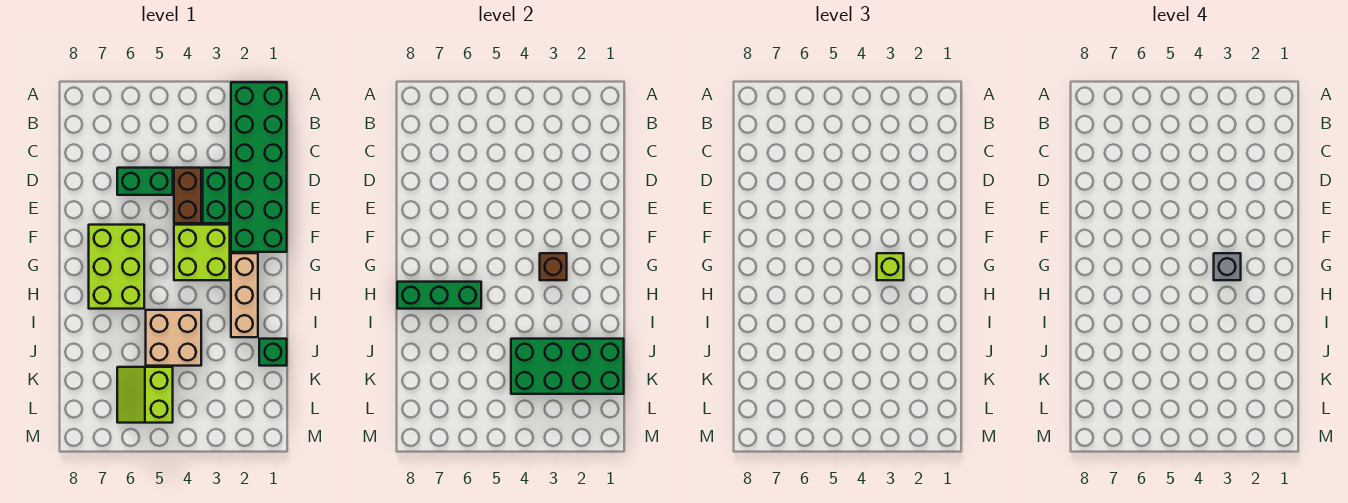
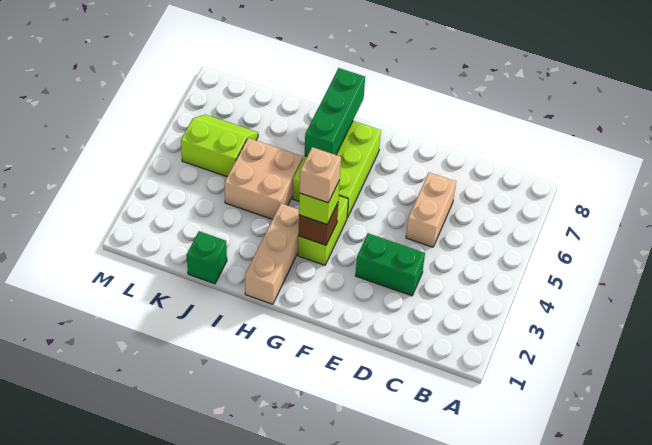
green 2x6 brick [231,82,287,252] -> none
brown 1x2 brick [174,168,201,223] -> none
green 1x2 brick [117,168,173,195] -> tan 1x2 brick [406,172,456,247]
lime 2x2 brick [174,225,230,280] -> lime 1x2 brick [298,196,348,265]
lime 2x3 brick [89,225,144,309] -> lime 2x3 brick turned to [293,121,381,218]
tan 1x3 brick [231,253,258,337] -> tan 1x3 brick turned to [245,203,299,304]
grey 1x1 brick [1214,253,1241,280] -> tan 1x1 brick [300,147,341,203]
green 2x4 brick [511,339,624,394] -> none

